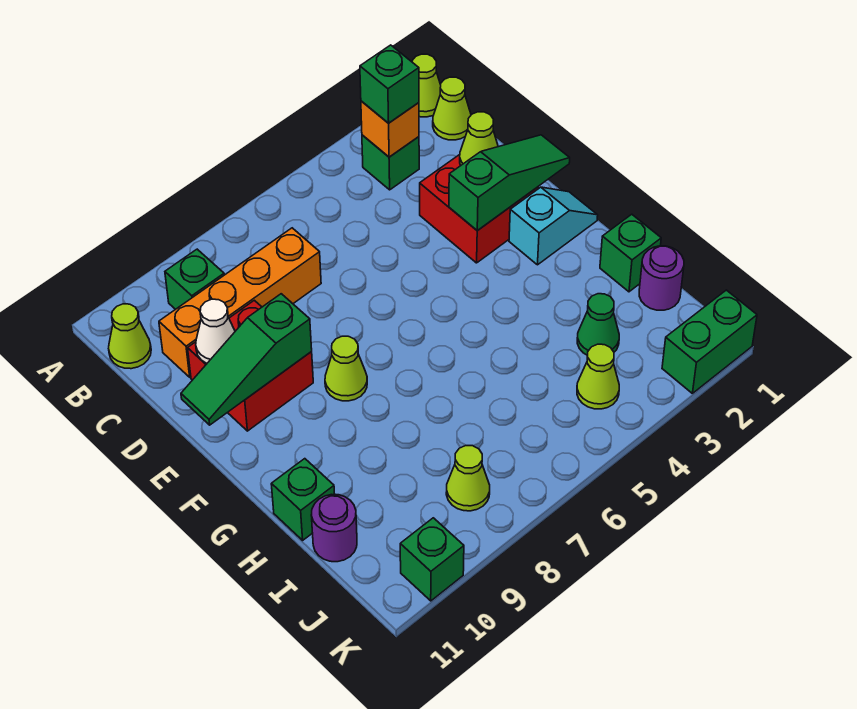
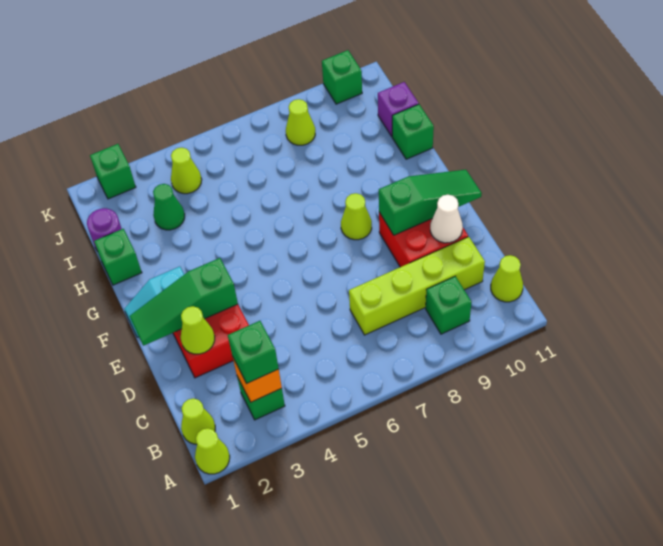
orange 1x4 brick [159,228,321,377] -> lime 1x4 brick [349,237,485,335]
purple 1x1 round brick [311,494,357,562] -> purple 1x1 brick [378,82,419,136]
green 1x2 brick [662,290,757,393] -> green 1x1 brick [90,144,136,199]

